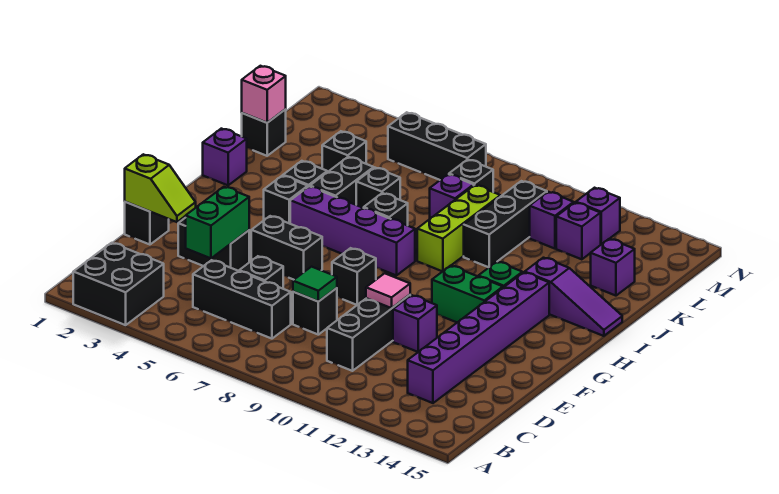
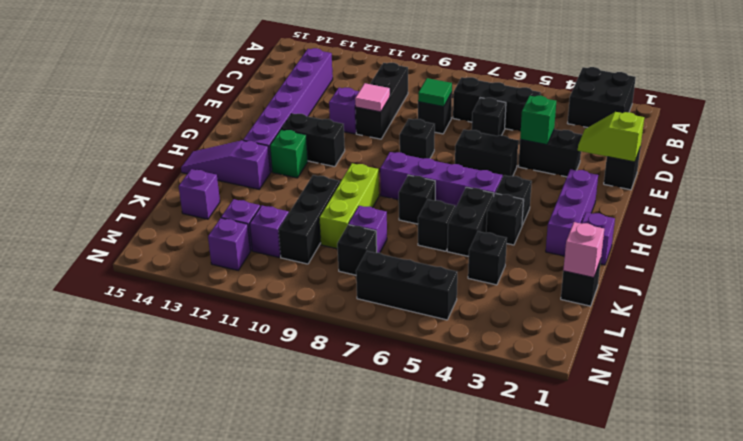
green 1x2 brick [186,187,249,258] -> green 1x1 brick [520,96,556,145]
none -> purple 1x3 brick [546,169,598,256]
green 1x2 brick [432,266,503,322] -> black 1x2 brick [281,114,345,167]

